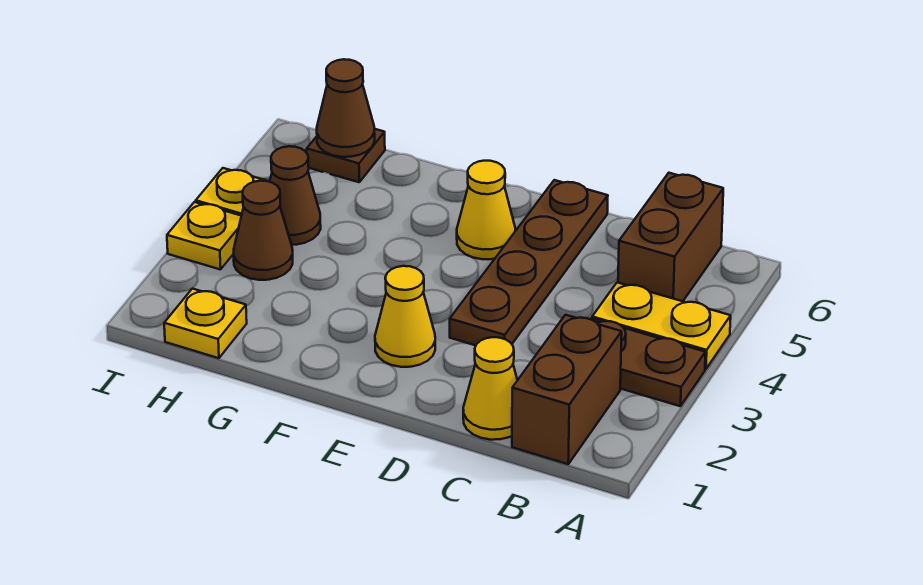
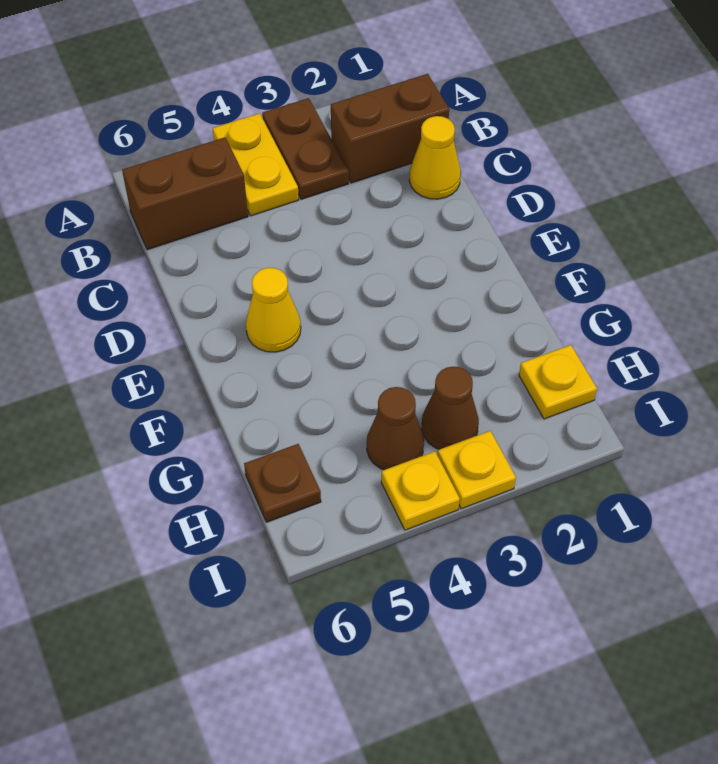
brown 1x4 plate [450,180,608,345] -> none
yellow 1x1 cone [375,266,435,367] -> none
brown 1x1 cone [317,59,375,157] -> none

